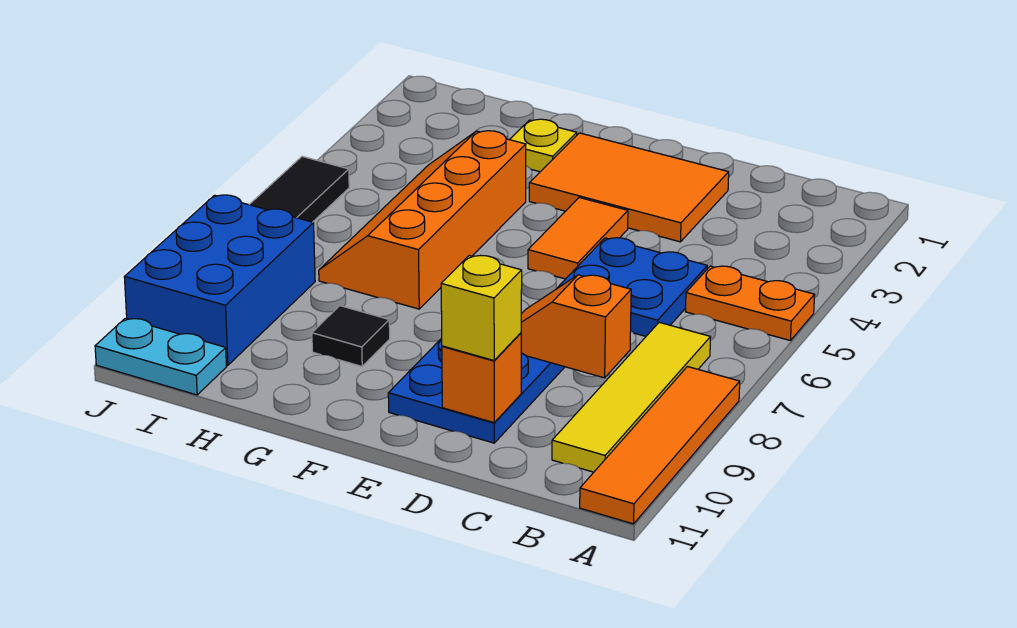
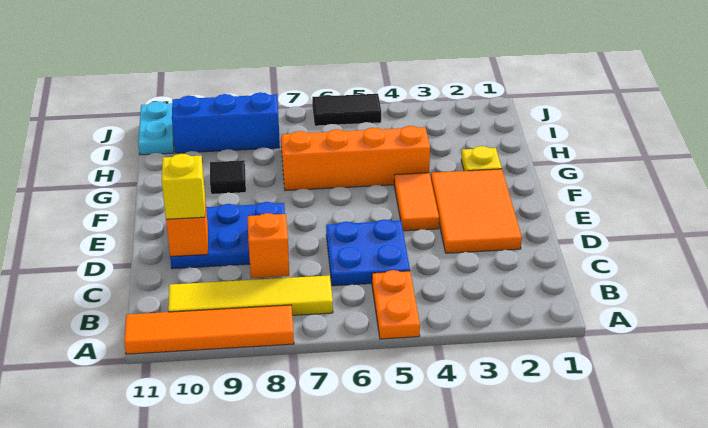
orange 1x2 tile [528,198,628,279] -> orange 1x2 tile turned to [394,173,439,231]
blue 2x3 brick [124,195,315,365] -> blue 1x3 brick [172,92,280,153]

